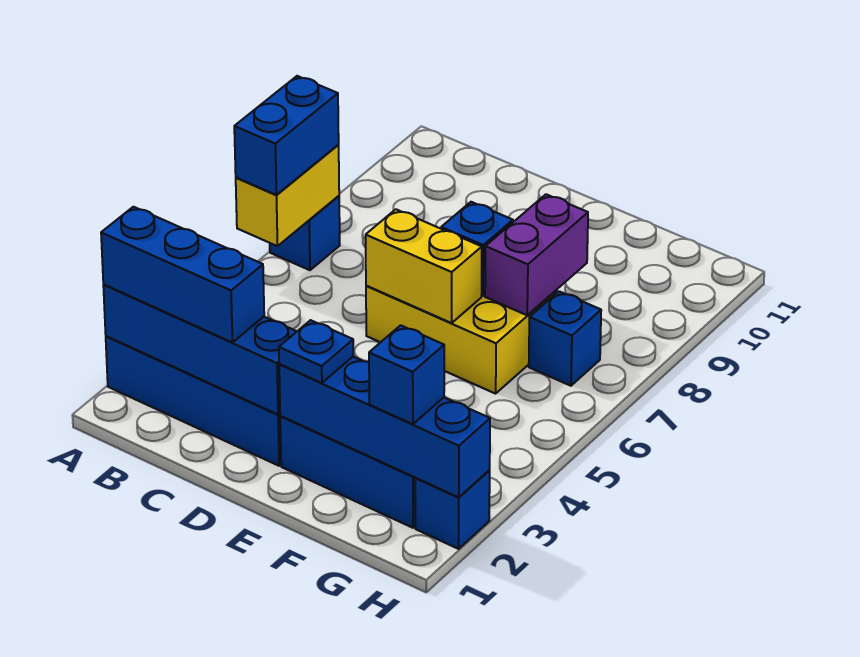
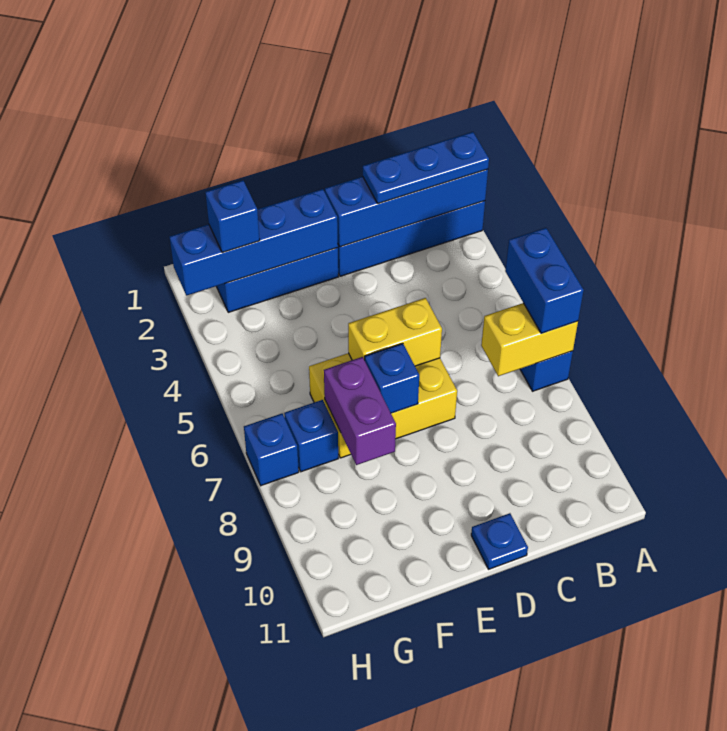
blue 1x3 brick [101,207,264,343] -> blue 1x3 plate [363,132,489,204]
yellow 1x2 brick [236,145,339,246] -> yellow 1x2 brick turned to [481,303,578,376]
blue 1x1 plate [279,320,353,383] -> blue 1x1 plate moved to [471,513,528,569]
blue 1x1 brick [415,470,490,549] -> blue 1x1 brick moved to [244,414,299,486]

